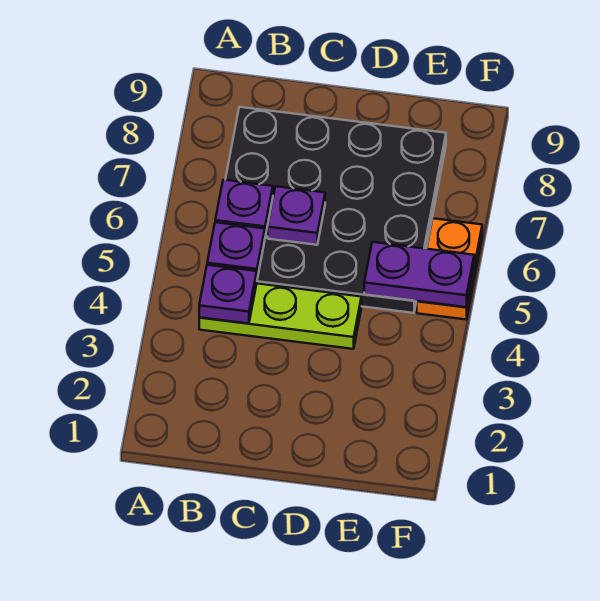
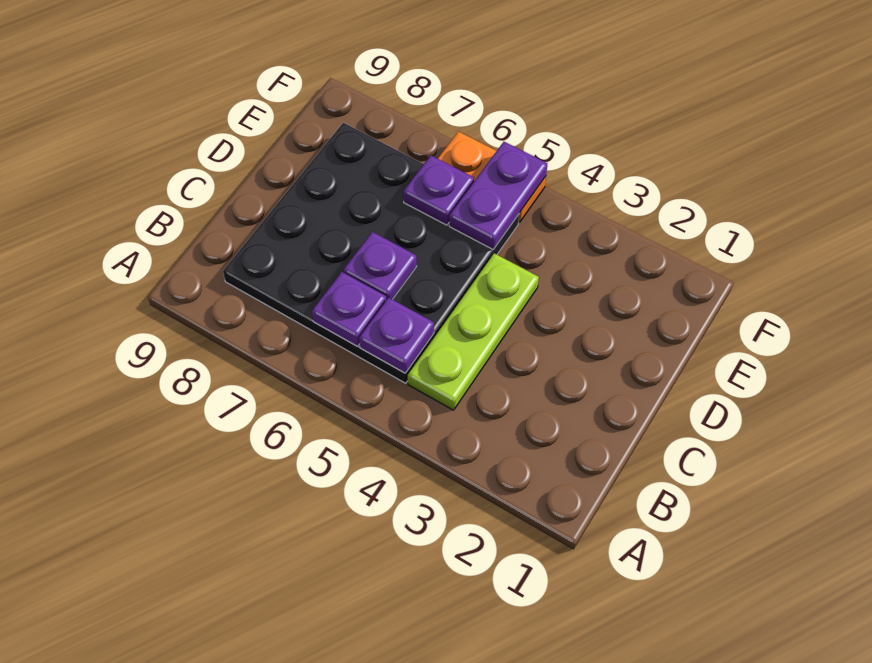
purple 1x1 plate [199,265,257,324] -> purple 1x1 plate moved to [403,156,474,225]

